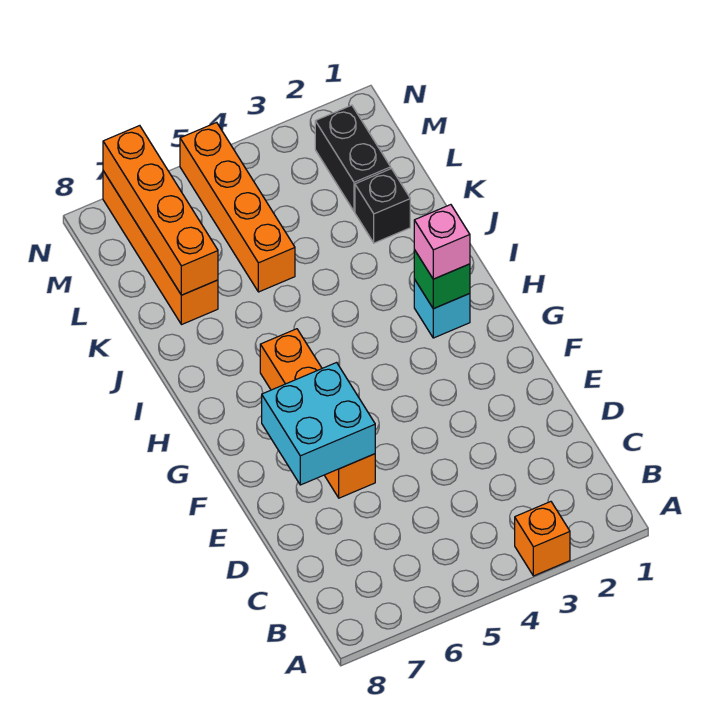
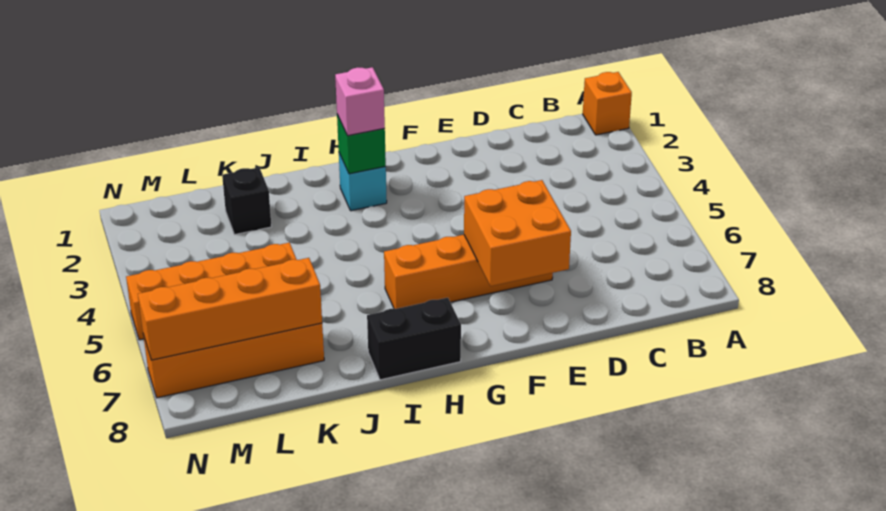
orange 1x1 brick [515,502,570,576] -> orange 1x1 brick moved to [583,72,632,135]
cyan 2x2 brick [262,363,375,485] -> orange 2x2 brick [464,180,571,286]
black 1x2 brick [315,105,391,211] -> black 1x2 brick moved to [367,298,461,380]

